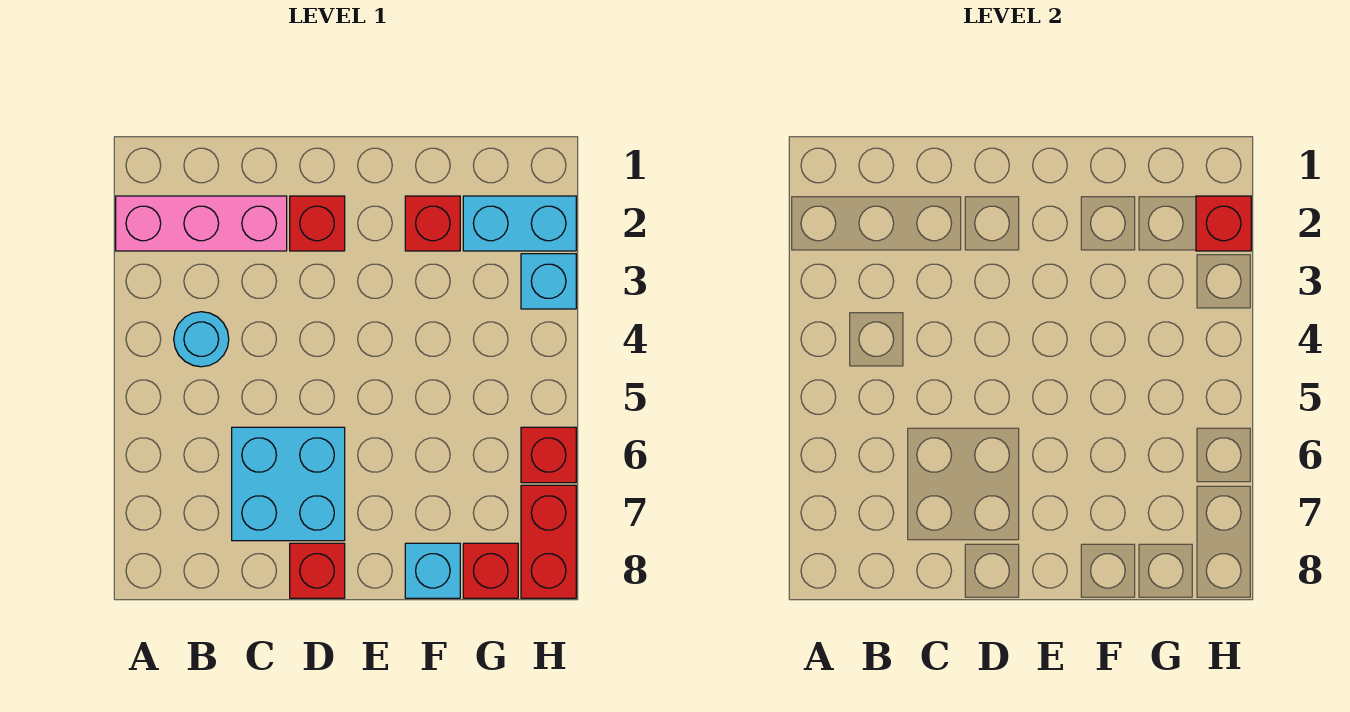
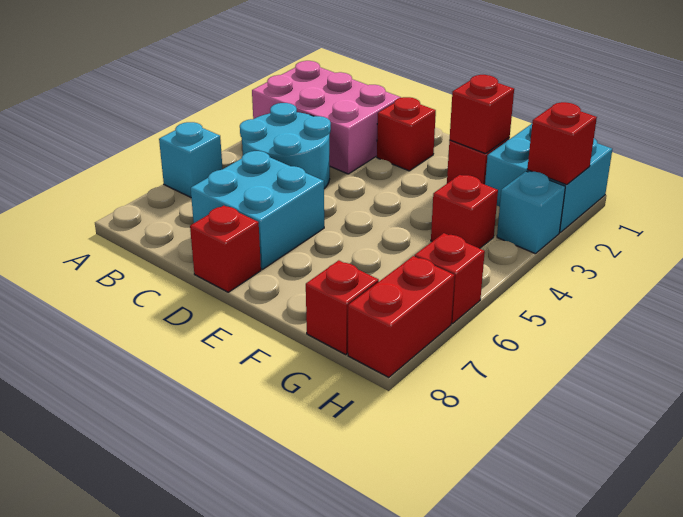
pink 1x3 brick [116,196,287,251] -> pink 2x3 brick [252,61,401,174]
cyan 1x1 round brick [174,312,229,367] -> cyan 2x2 round brick [240,103,331,189]
none -> red 1x1 brick [450,75,514,154]
cyan 1x1 brick [405,543,460,598] -> cyan 1x1 brick moved to [159,122,223,197]
cyan 1x2 brick [463,196,576,251] -> cyan 2x2 brick [485,124,612,233]
none -> red 1x1 brick [431,175,498,249]

